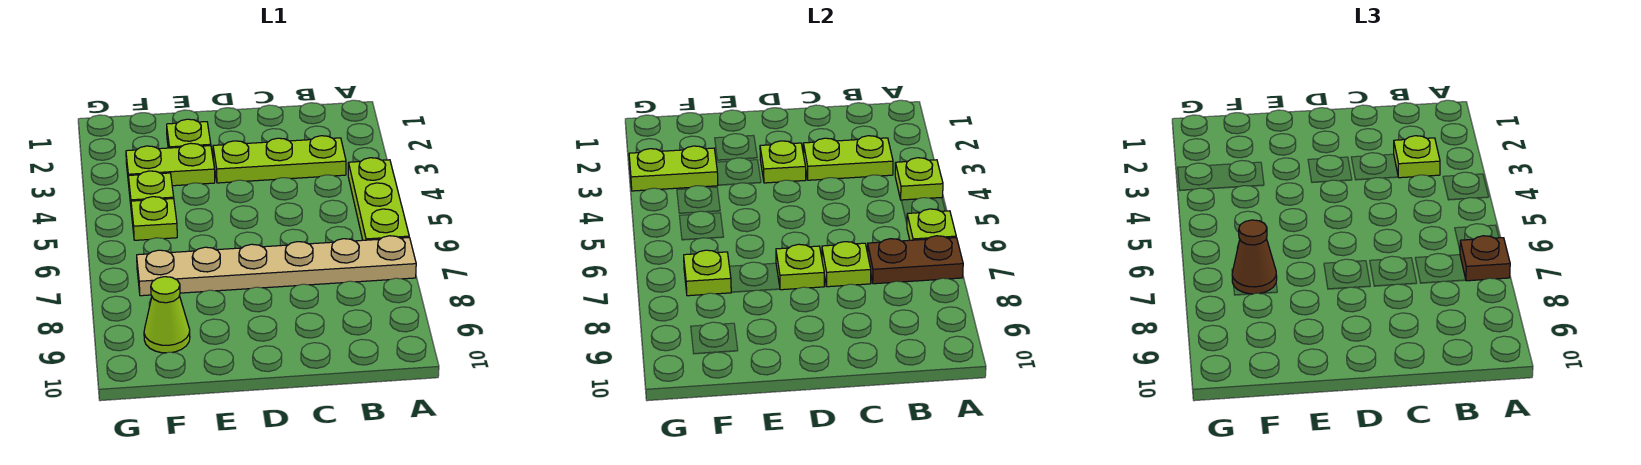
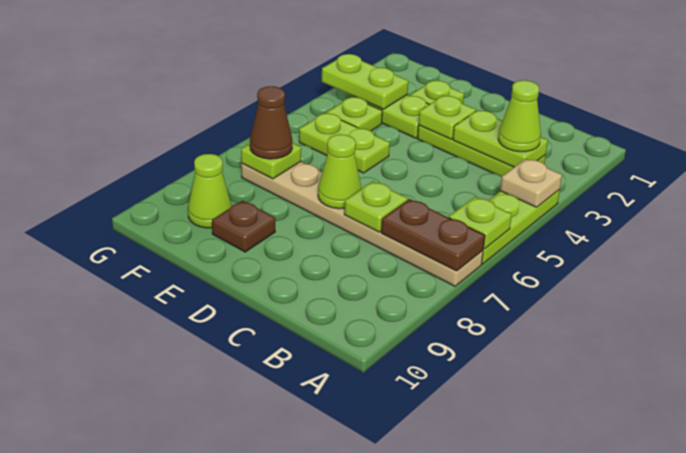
lime 1x1 plate [895,158,943,200] -> tan 1x1 plate [500,159,562,207]
brown 1x1 plate [1460,236,1510,281] -> brown 1x1 plate moved to [212,201,275,252]
lime 1x1 plate [1394,136,1440,178] -> lime 1x1 cone [498,80,541,152]
lime 1x1 plate [776,244,824,290] -> lime 1x1 cone [318,134,362,209]
lime 1x1 plate [131,197,177,240] -> lime 1x2 plate [299,113,390,173]

